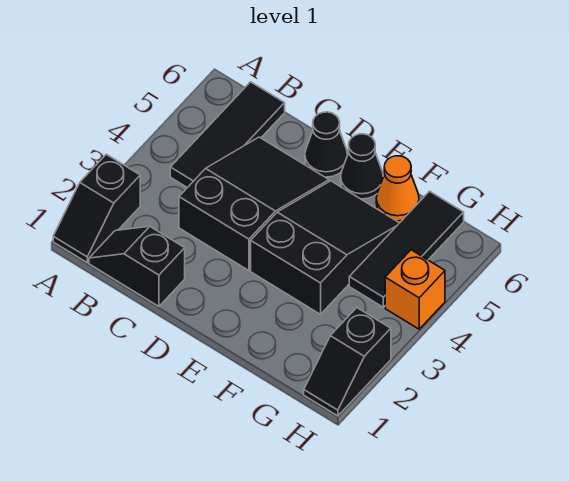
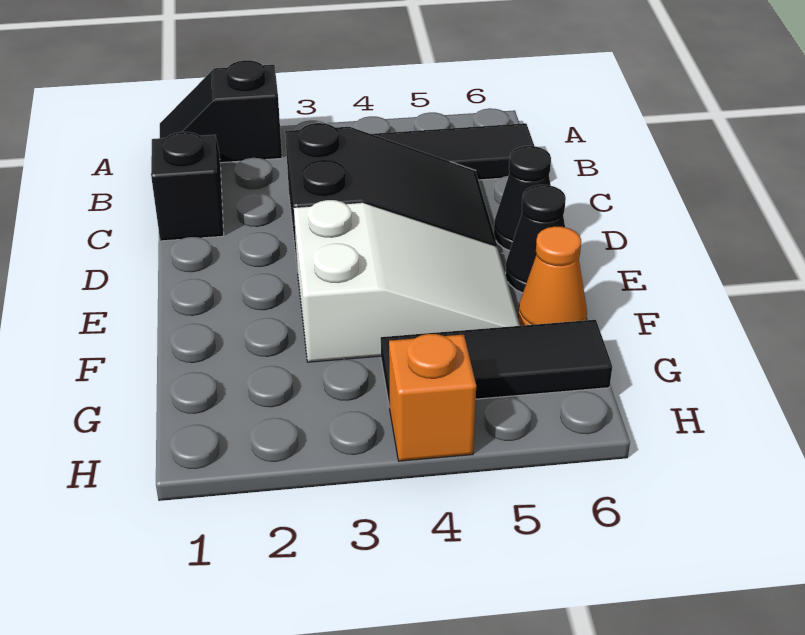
black 2x3 slope [251,181,399,314] -> white 2x3 slope [294,200,520,362]
black 1x2 slope [304,308,391,416] -> none

